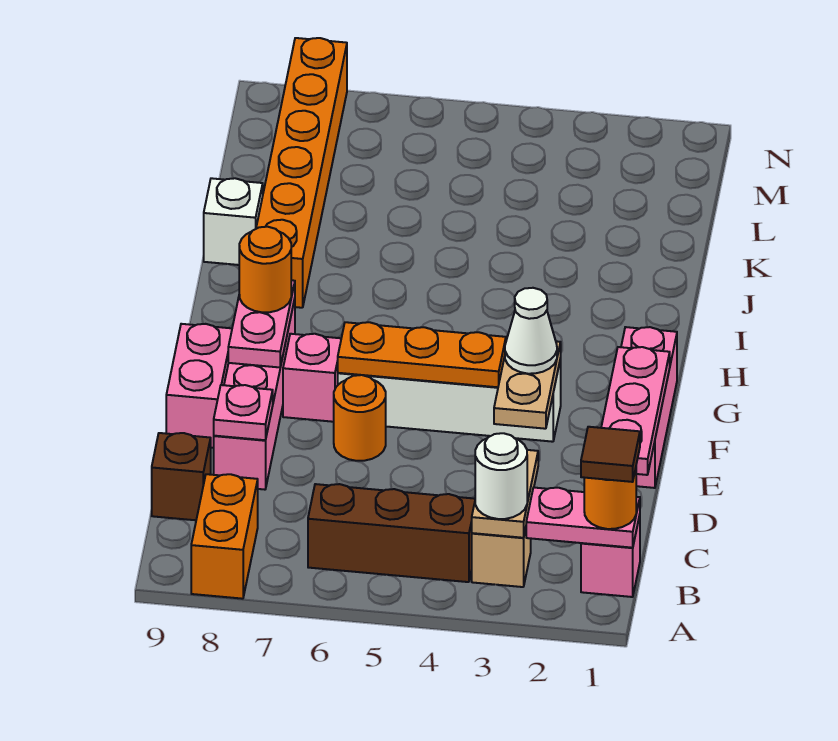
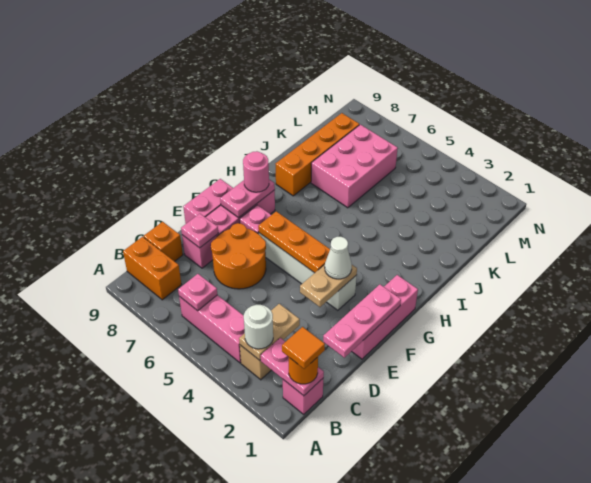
orange 1x2 brick [191,474,258,599] -> orange 1x2 brick turned to [123,237,181,300]
brown 1x1 tile [581,427,640,482] -> orange 1x1 tile [282,327,325,369]
brown 1x3 brick [308,484,475,582] -> pink 1x3 brick [179,295,245,363]
none -> pink 1x1 plate [178,274,217,311]
brown 1x1 brick [152,433,211,520] -> orange 1x1 brick [144,222,183,261]
orange 1x1 round brick [334,375,386,461] -> orange 2x2 round brick [211,223,266,289]
orange 1x1 round brick [239,227,291,312] -> pink 1x1 round brick [243,151,269,192]
orange 1x6 brick [256,38,347,308] -> orange 1x4 brick [276,113,359,196]
none -> pink 2x3 brick [311,125,398,208]
white 1x1 brick [204,178,263,265] -> none

